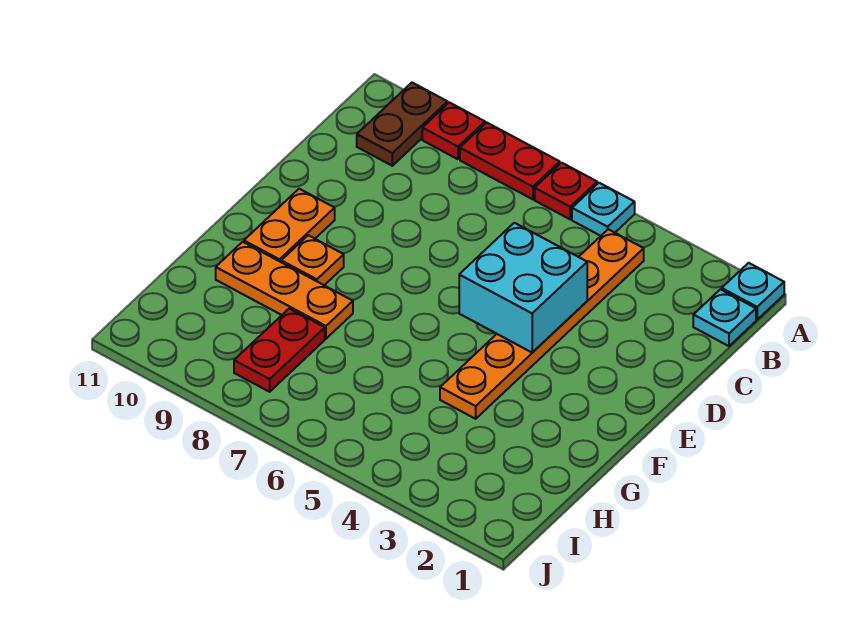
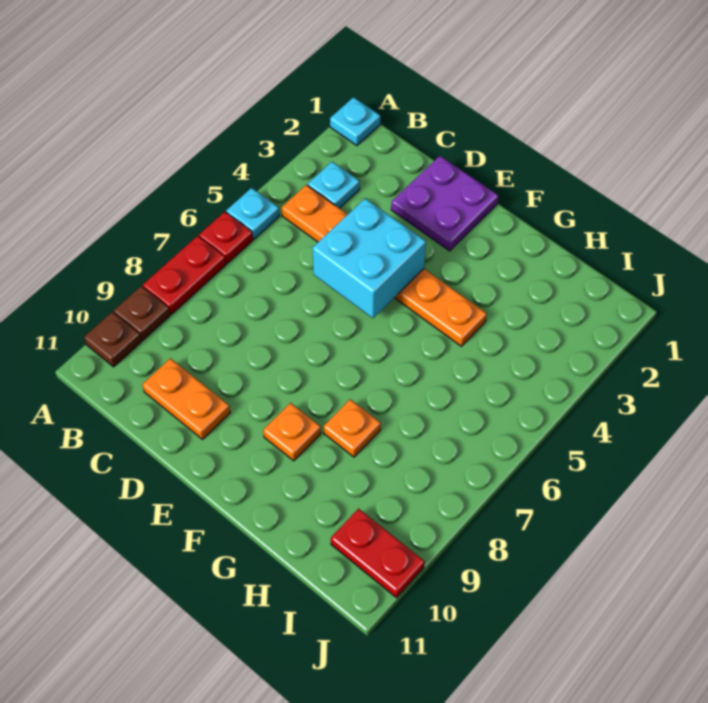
red 1x1 plate [422,102,485,159] -> brown 1x1 plate [114,286,170,340]
brown 1x2 plate [357,83,448,166] -> brown 1x1 plate [84,312,142,367]
cyan 1x1 plate [693,289,756,346] -> cyan 1x1 plate moved to [308,162,360,208]
none -> purple 2x2 plate [391,156,498,251]
orange 1x2 plate [244,189,335,262] -> orange 1x2 plate moved to [142,358,230,439]
orange 1x3 plate [216,242,353,339] -> orange 1x1 plate [323,399,381,457]
red 1x2 plate [234,308,325,392] -> red 1x2 plate moved to [331,509,425,598]

